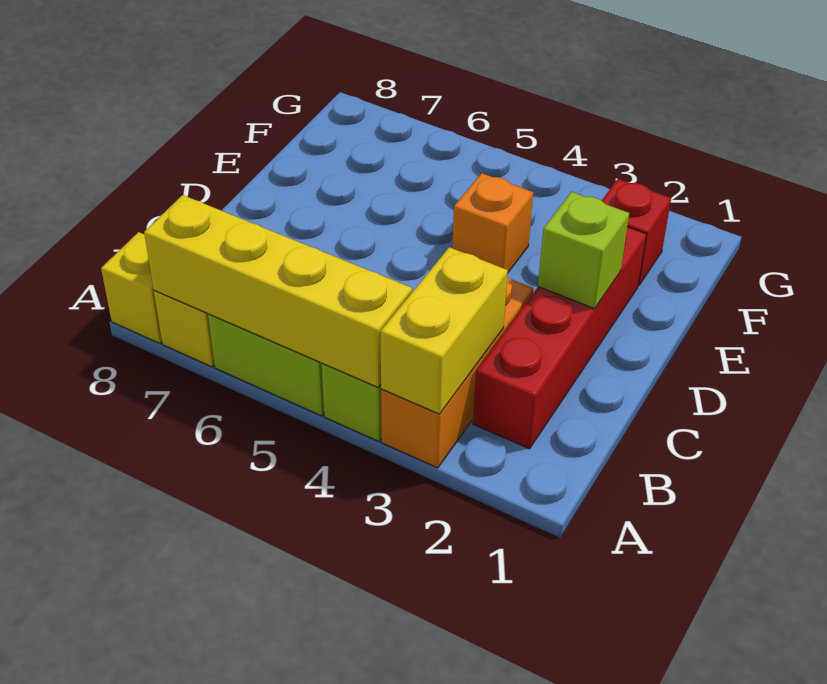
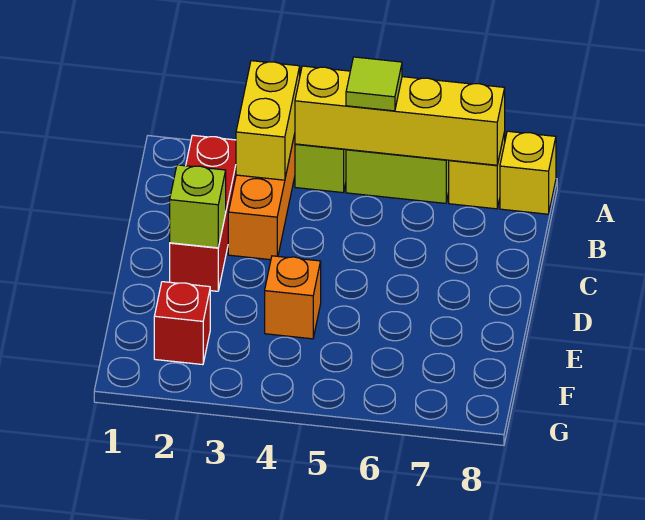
none -> lime 1x1 tile [346,57,402,111]
red 1x4 brick [473,227,647,449] -> red 1x3 brick [170,135,236,291]

